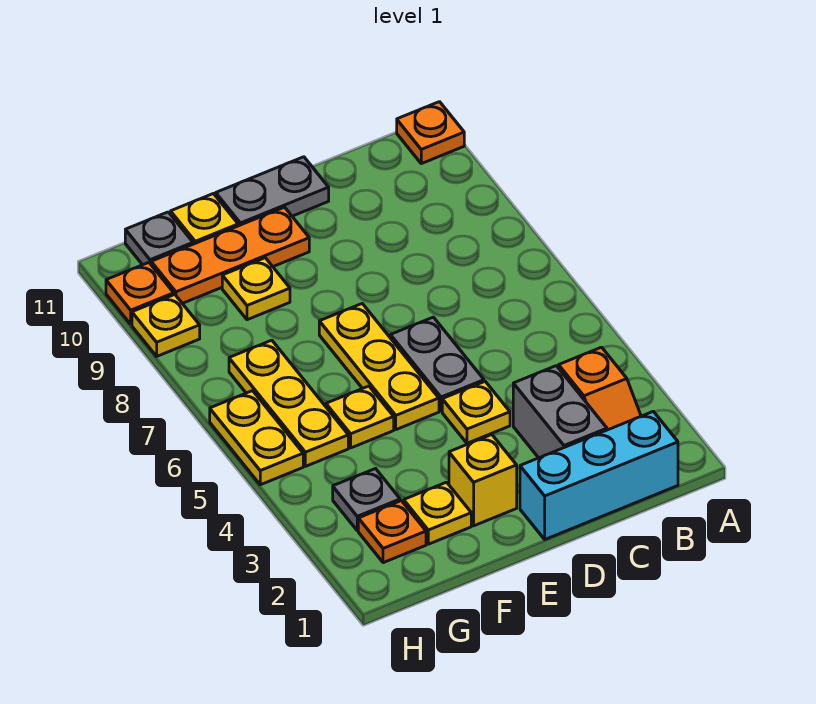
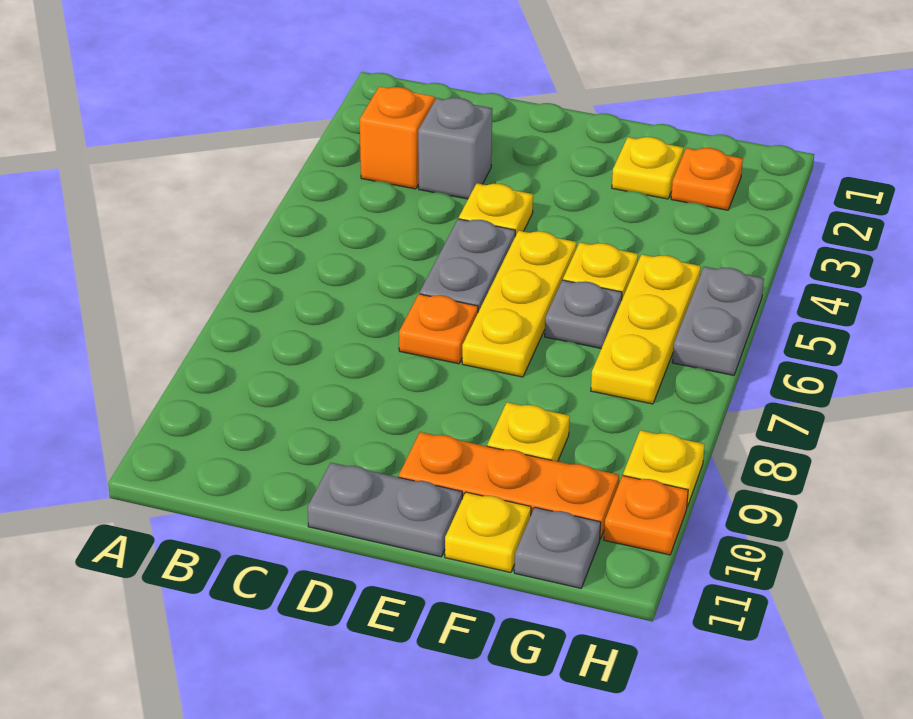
orange 1x1 plate [397,102,464,164] -> orange 1x1 plate moved to [399,294,478,364]
cyan 1x3 brick [520,411,678,539] -> none
grey 1x2 brick [513,366,607,458] -> grey 1x1 brick [418,98,492,199]
yellow 1x1 brick [449,435,517,526] -> none
grey 1x1 plate [333,469,400,530] -> grey 1x1 plate moved to [545,280,622,348]
yellow 1x2 plate [210,391,303,485] -> grey 1x2 plate [672,267,764,375]

